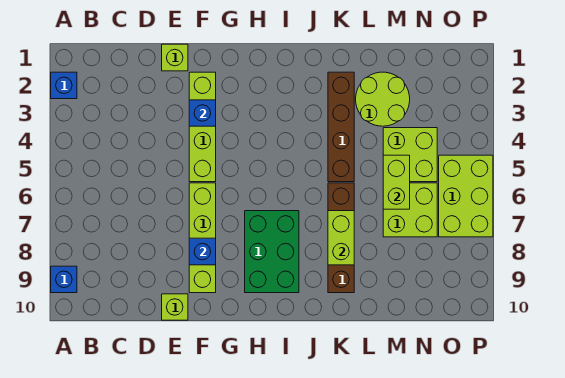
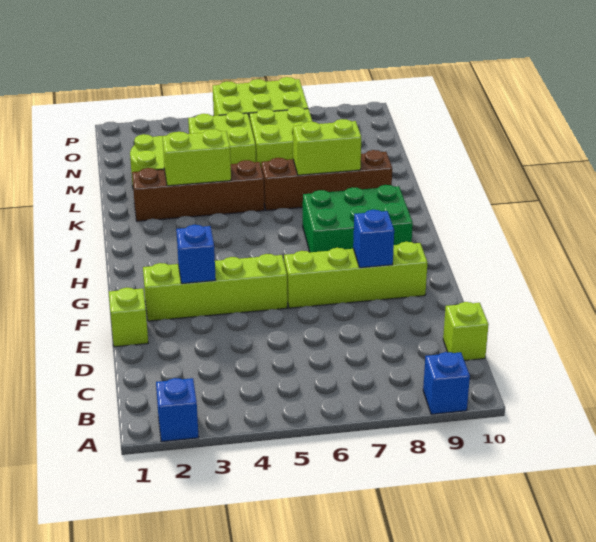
lime 1x1 brick [162,294,188,320] -> lime 1x1 brick moved to [443,302,489,361]
lime 1x2 brick [383,155,410,209] -> lime 1x2 brick moved to [163,129,231,186]

